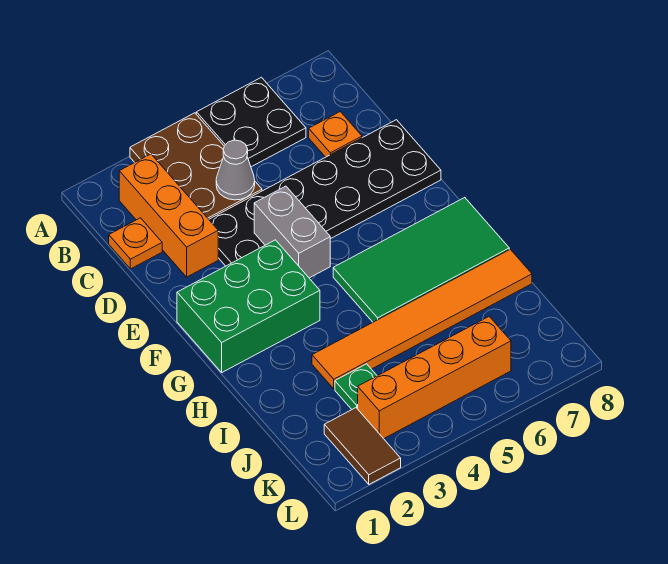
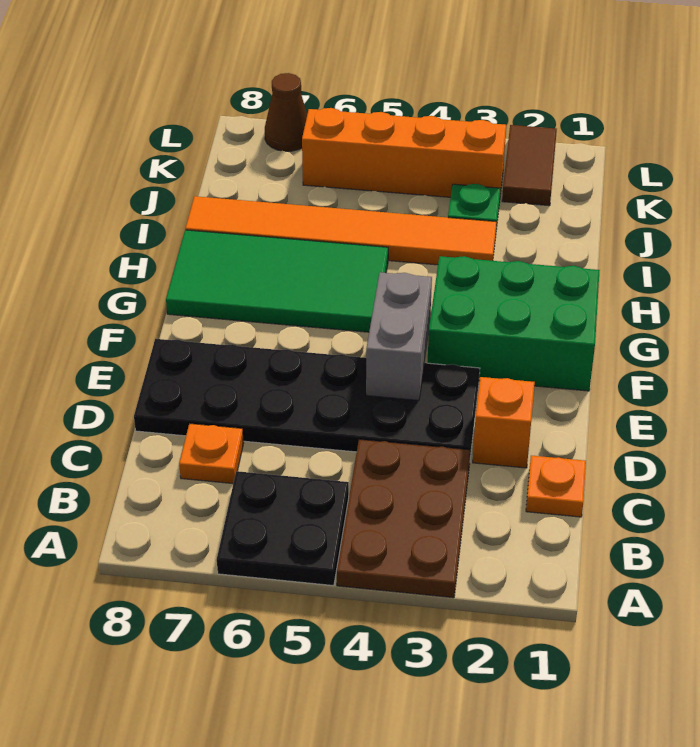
orange 1x3 brick [119,154,218,277] -> orange 1x1 brick [473,377,535,468]
grey 1x1 cone [216,140,255,200] -> none
none -> brown 1x1 cone [265,73,307,151]

